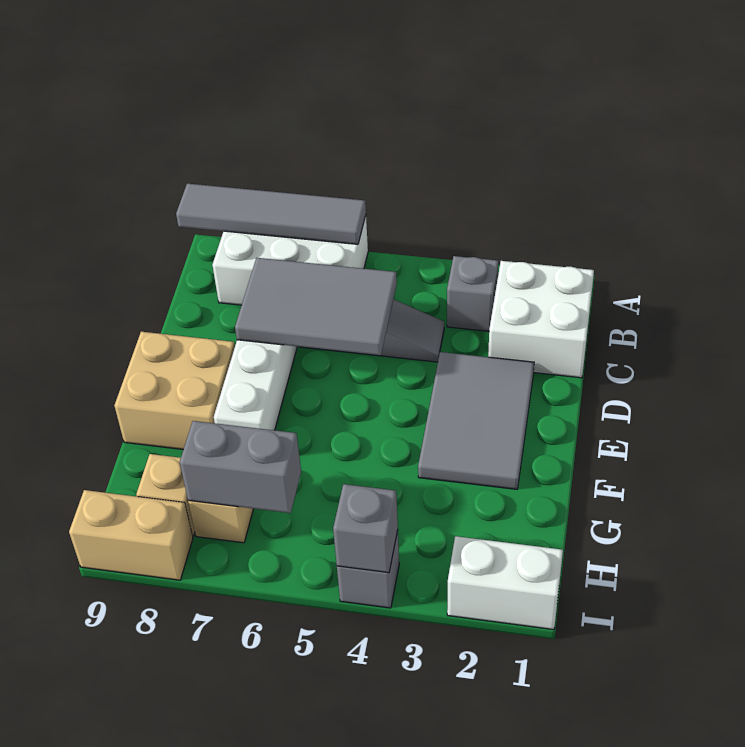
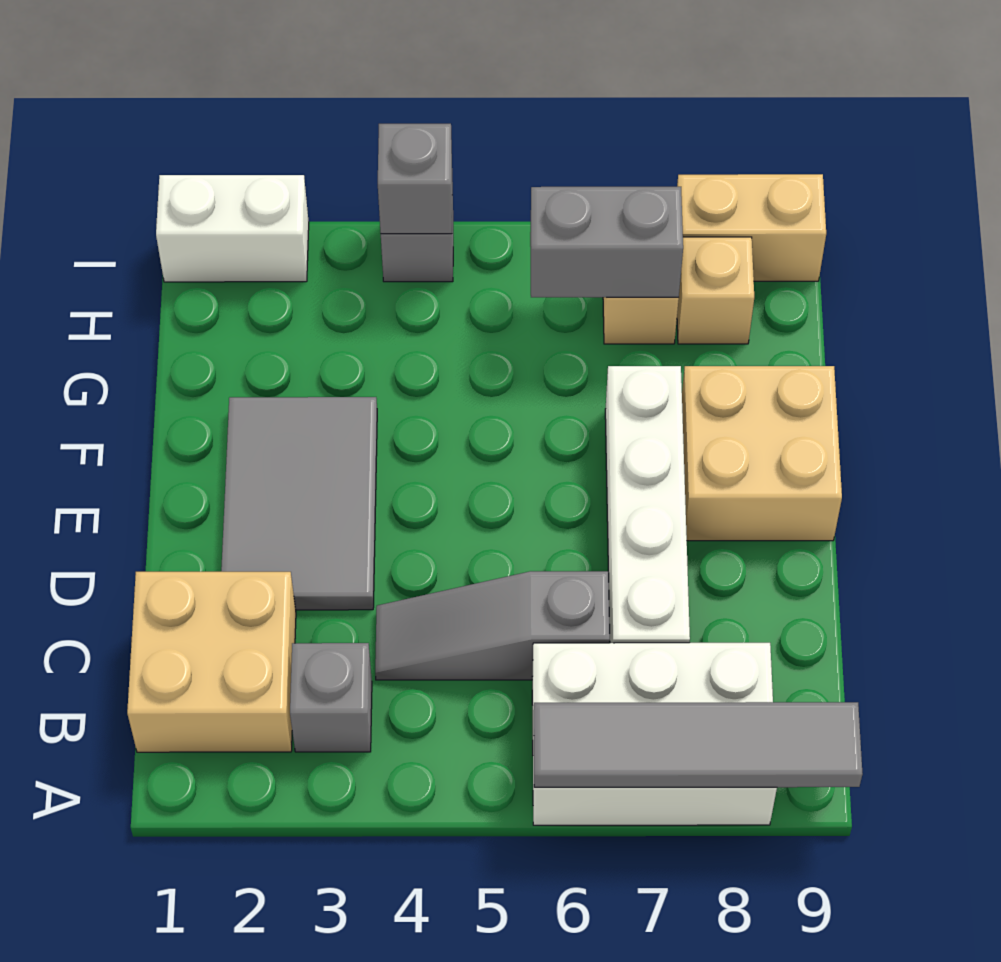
white 2x2 brick [488,261,594,378] -> tan 2x2 brick [127,572,296,752]
grey 2x3 tile [235,258,397,355] -> none

